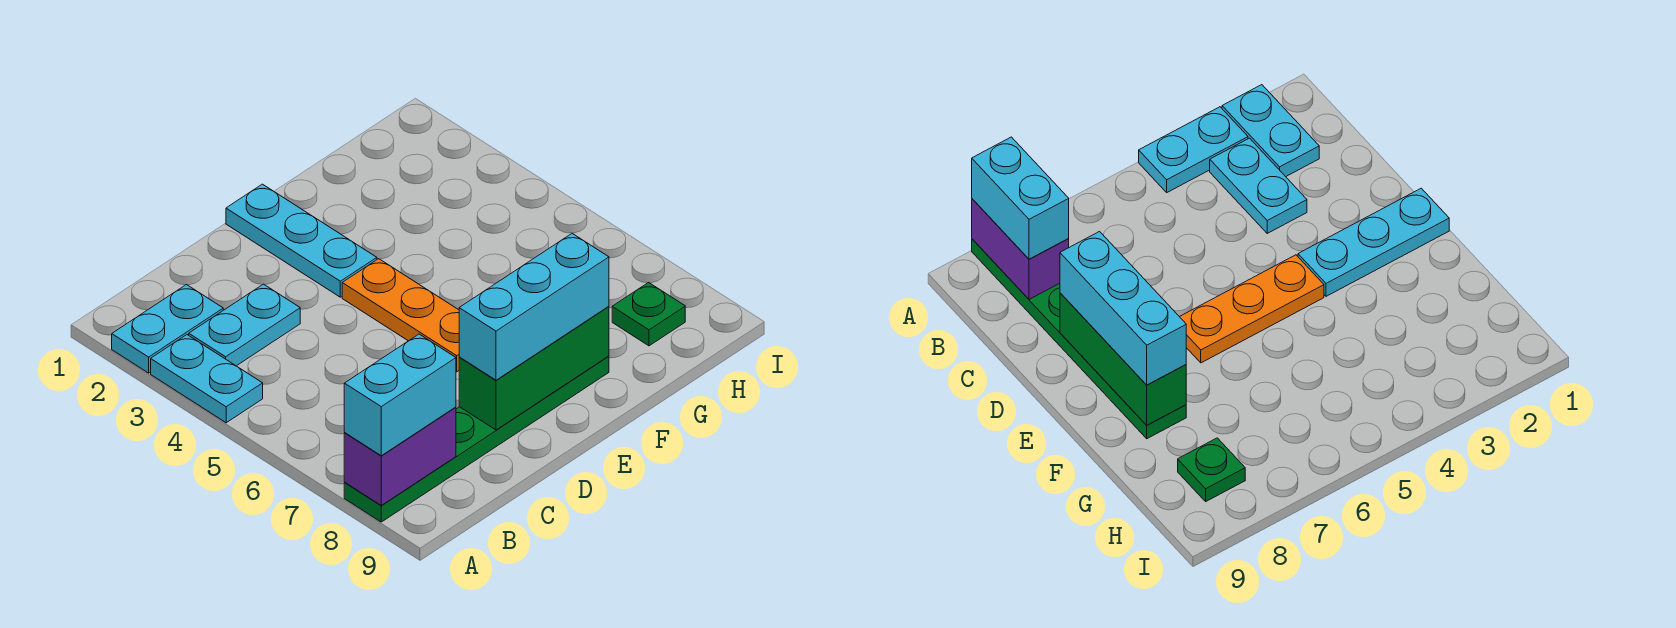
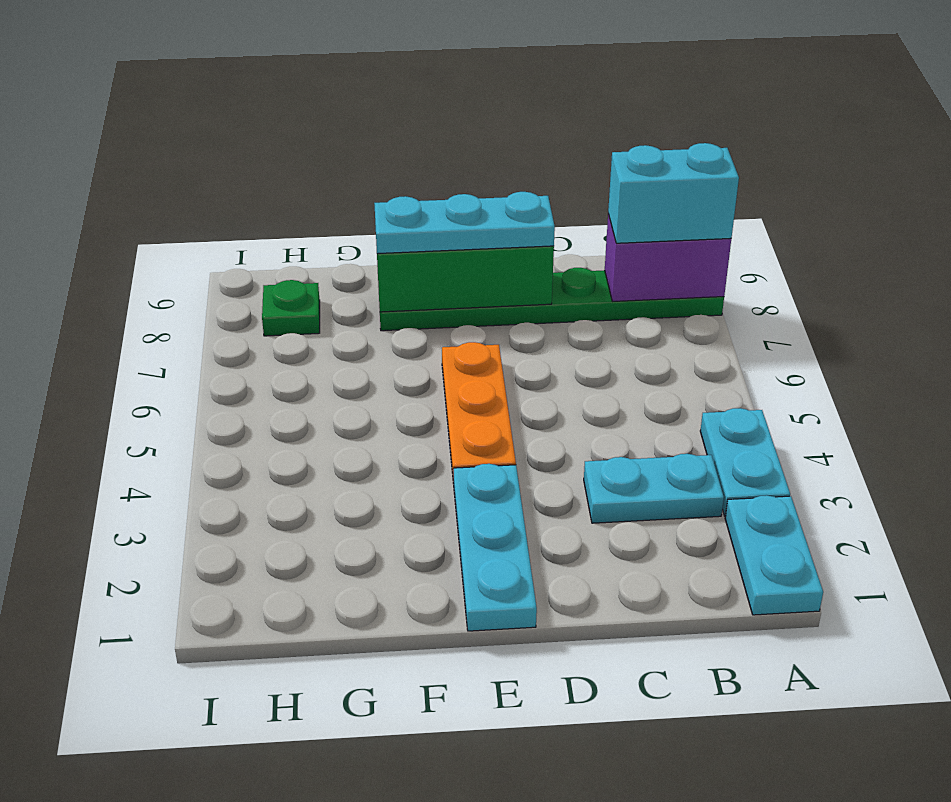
cyan 1x2 plate [112,285,223,373] -> cyan 1x2 plate turned to [725,495,823,615]
cyan 1x3 brick [459,234,609,380] -> cyan 1x3 plate [374,192,555,254]

